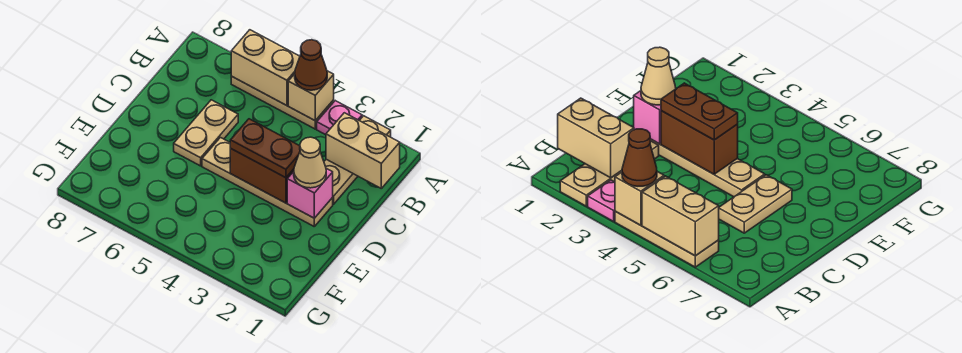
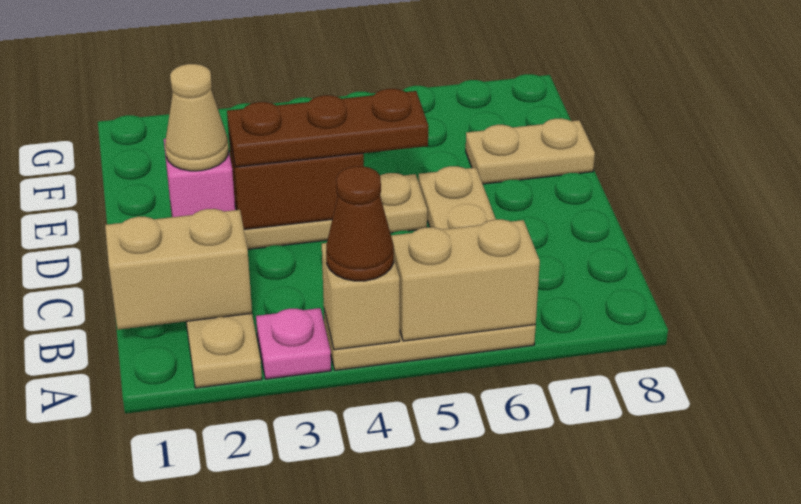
brown 1x2 plate [230,119,300,178] -> brown 1x3 plate [227,89,428,167]
none -> tan 1x2 plate [466,118,595,184]

